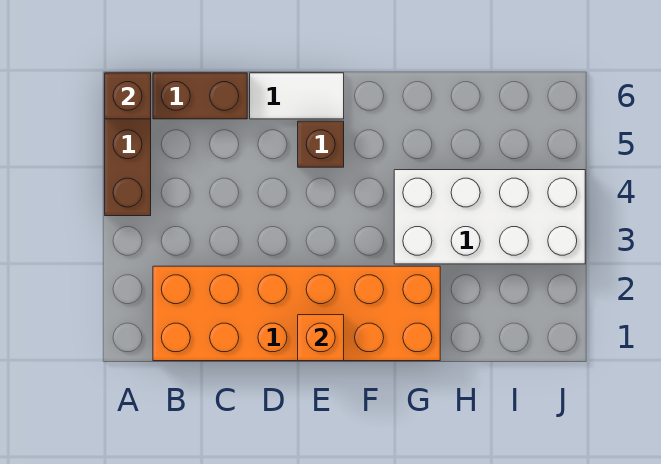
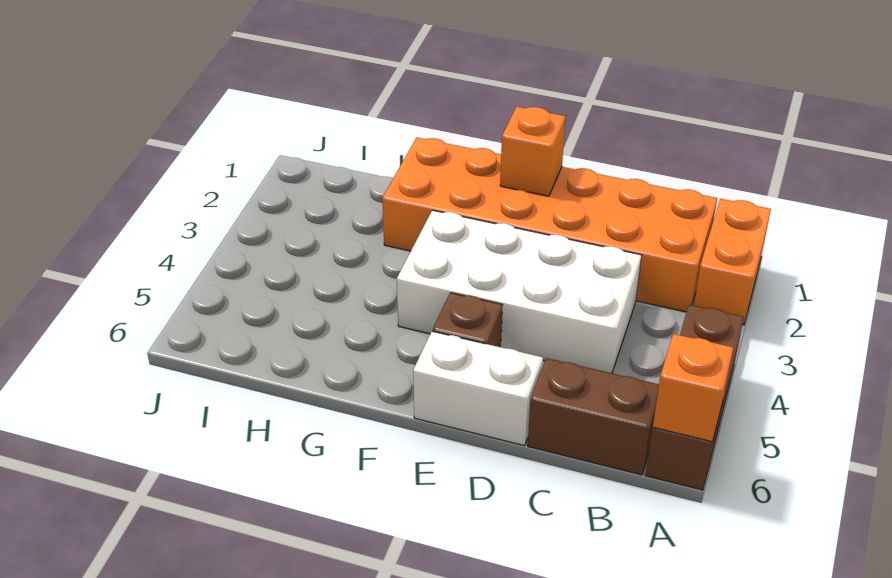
none -> orange 1x2 brick [694,199,771,325]
brown 1x1 brick [105,73,151,119] -> orange 1x1 brick [653,334,733,442]
white 1x2 tile [250,73,344,119] -> white 1x2 brick [413,331,543,446]
white 2x4 brick [394,170,585,264] -> white 2x4 brick moved to [397,210,642,373]

